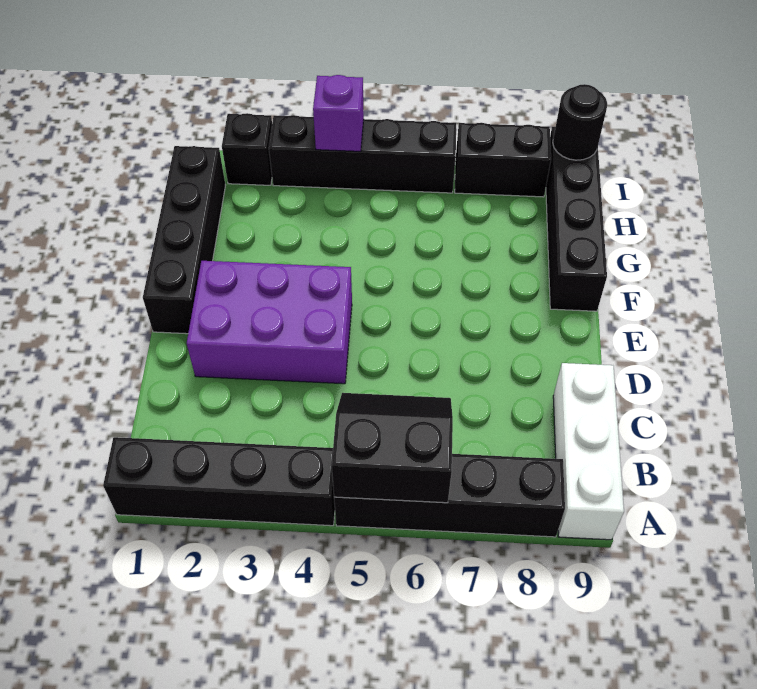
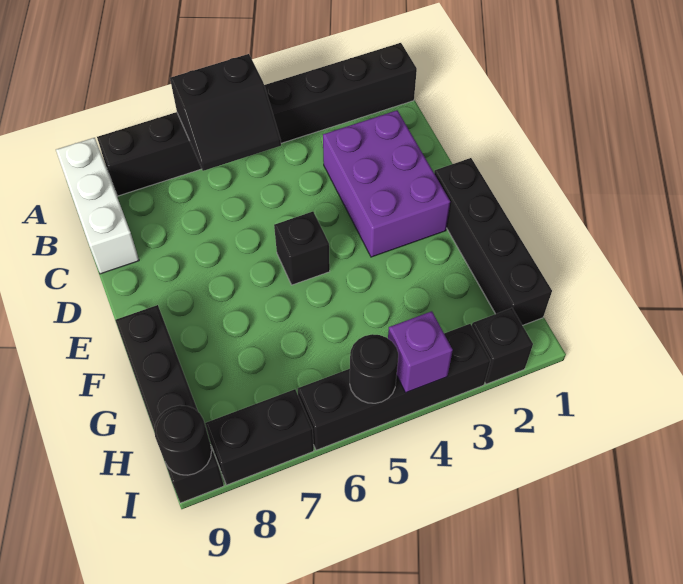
purple 2x3 brick [187,261,352,384] -> purple 2x3 brick turned to [323,110,450,257]
none -> black 1x1 brick [274,212,330,285]
none -> black 1x1 round brick [350,334,398,403]

